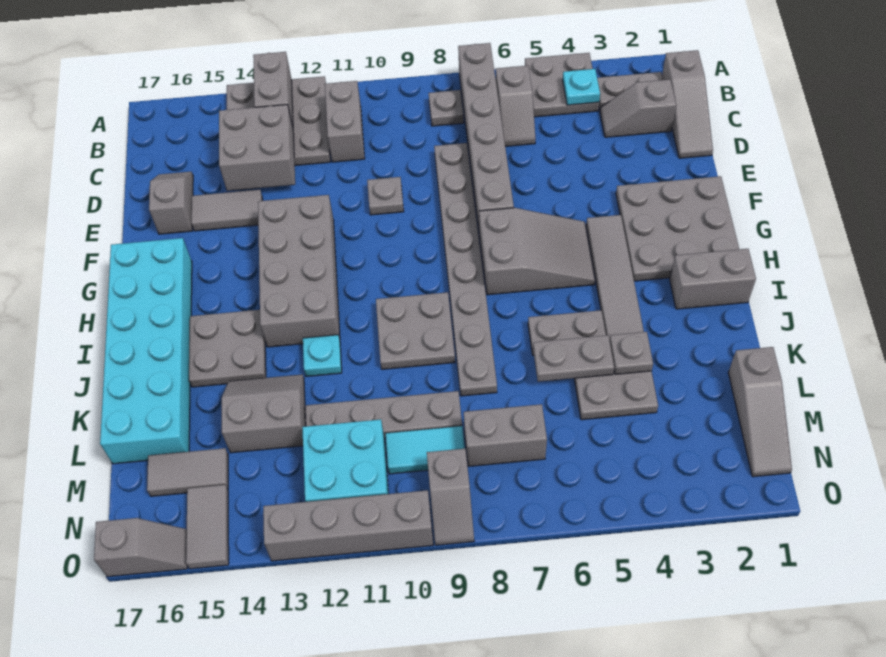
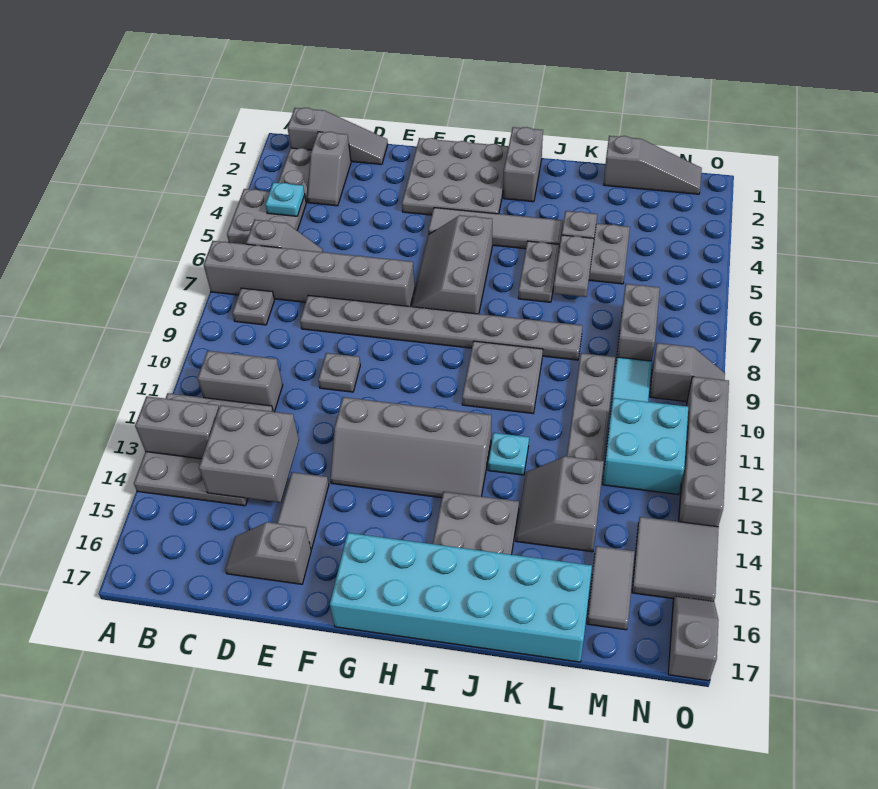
grey 2x4 brick [258,195,340,347] -> grey 2x4 slope [330,397,491,498]
grey 2x3 slope [479,208,595,295] -> grey 2x3 slope turned to [411,215,492,314]
grey 1x2 tile [186,485,229,569] -> grey 2x2 tile [632,517,719,602]

